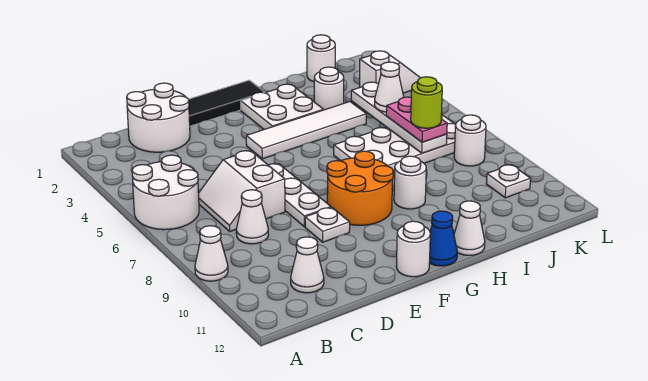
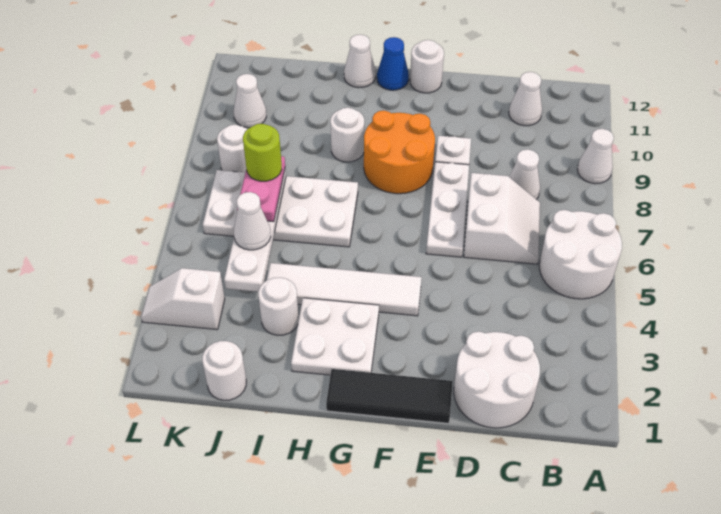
white 1x1 plate [486,165,531,198] -> white 1x1 cone [234,74,266,128]

